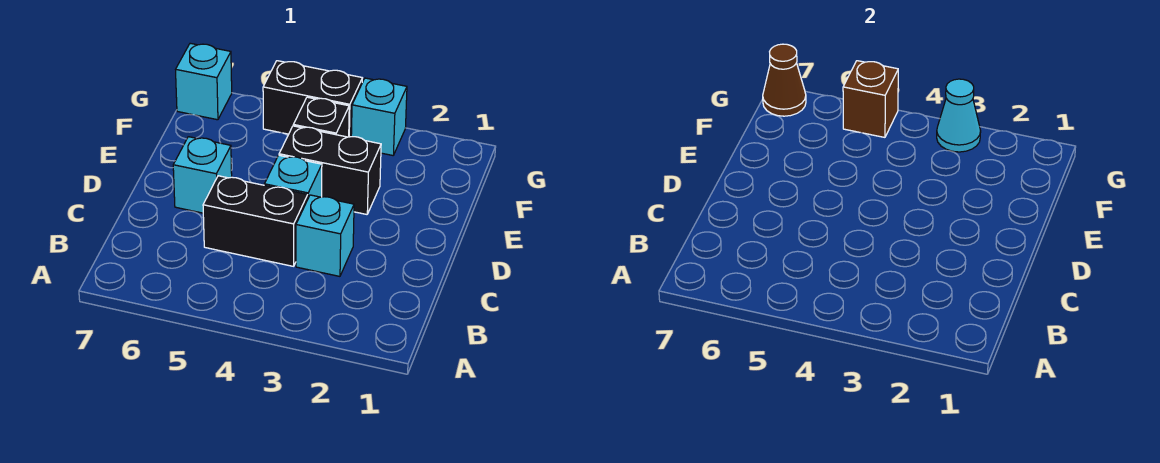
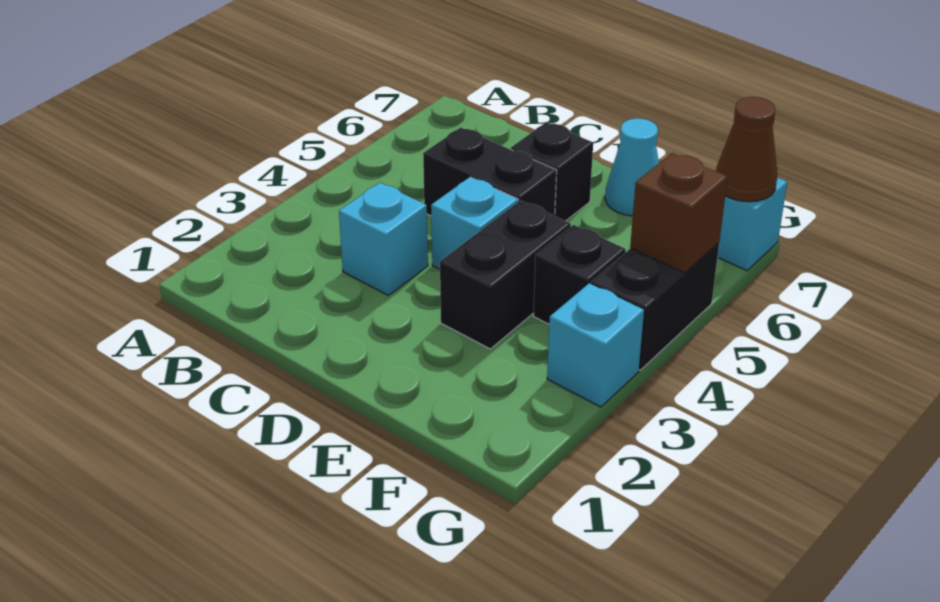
black 1x2 brick [203,176,308,266] -> black 1x2 brick turned to [423,127,557,216]
cyan 1x1 brick [173,137,232,213] -> black 1x1 brick [511,122,593,221]
cyan 1x1 cone [937,79,981,152] -> cyan 1x1 cone moved to [605,119,659,216]

